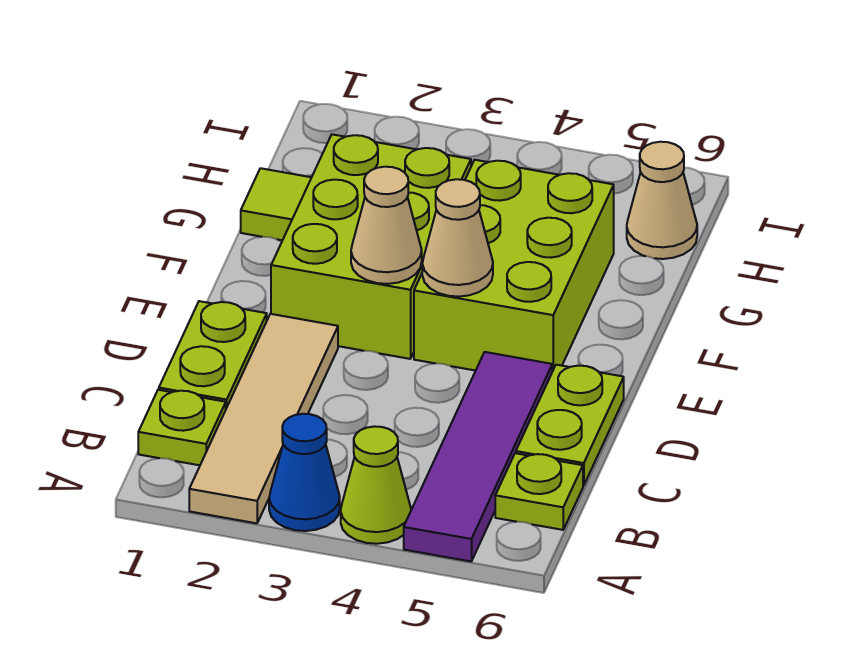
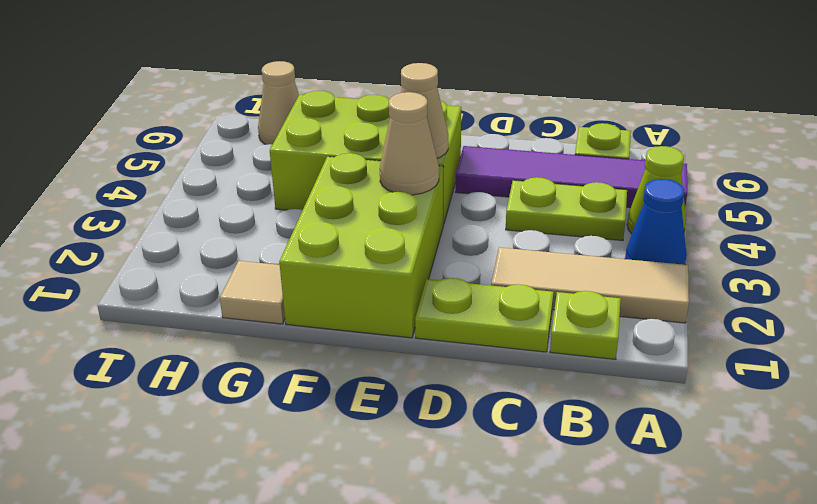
tan 1x4 tile [189,314,338,523] -> tan 1x3 tile [491,247,689,323]
lime 1x2 plate [516,365,624,486] -> lime 1x2 plate moved to [506,177,627,241]
lime 2x3 brick [271,134,471,359] -> lime 2x3 brick turned to [279,153,443,338]
lime 1x1 tile [241,168,311,240] -> tan 1x1 tile [220,261,285,324]

